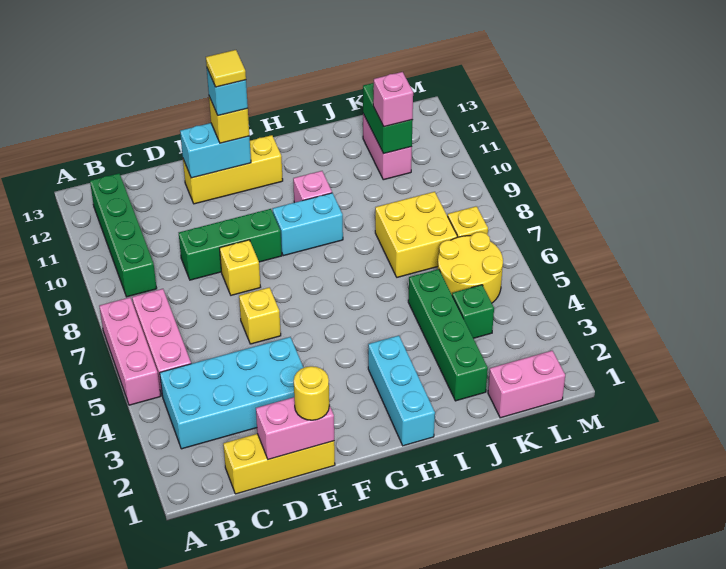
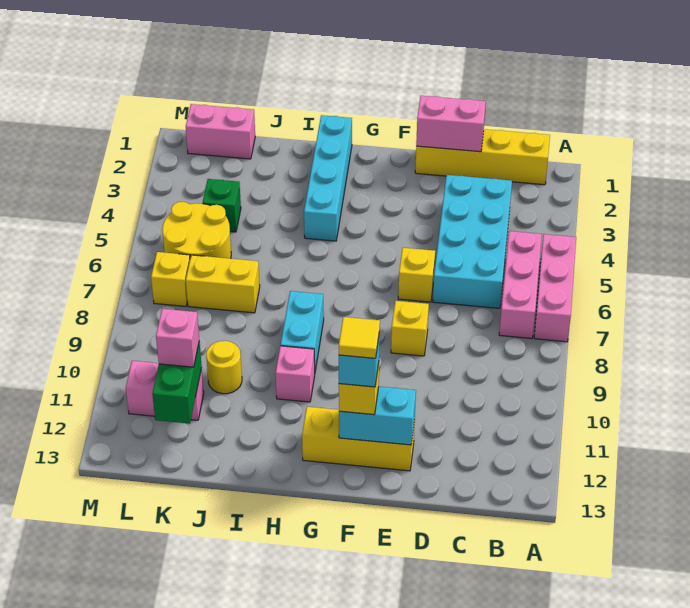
cyan 2x4 brick [160,337,304,449] -> cyan 2x4 brick turned to [433,175,512,308]
green 1x4 brick [90,173,157,297] -> none
yellow 1x3 brick [223,434,335,494] -> yellow 1x4 brick [415,129,550,185]
green 1x3 brick [179,209,282,280] -> none
yellow 1x1 round brick [294,366,329,420] -> yellow 1x1 round brick moved to [206,341,242,394]
cyan 1x2 brick [273,193,343,256] -> cyan 1x2 brick turned to [281,291,324,371]
cyan 1x3 brick [368,336,435,446] -> cyan 1x4 brick [304,115,352,241]
green 1x4 brick [408,269,488,401] -> none
yellow 2x2 brick [375,192,457,277] -> yellow 1x2 brick [186,255,260,313]
pink 1x2 brick [363,114,412,180] -> pink 1x2 brick turned to [126,361,204,420]

